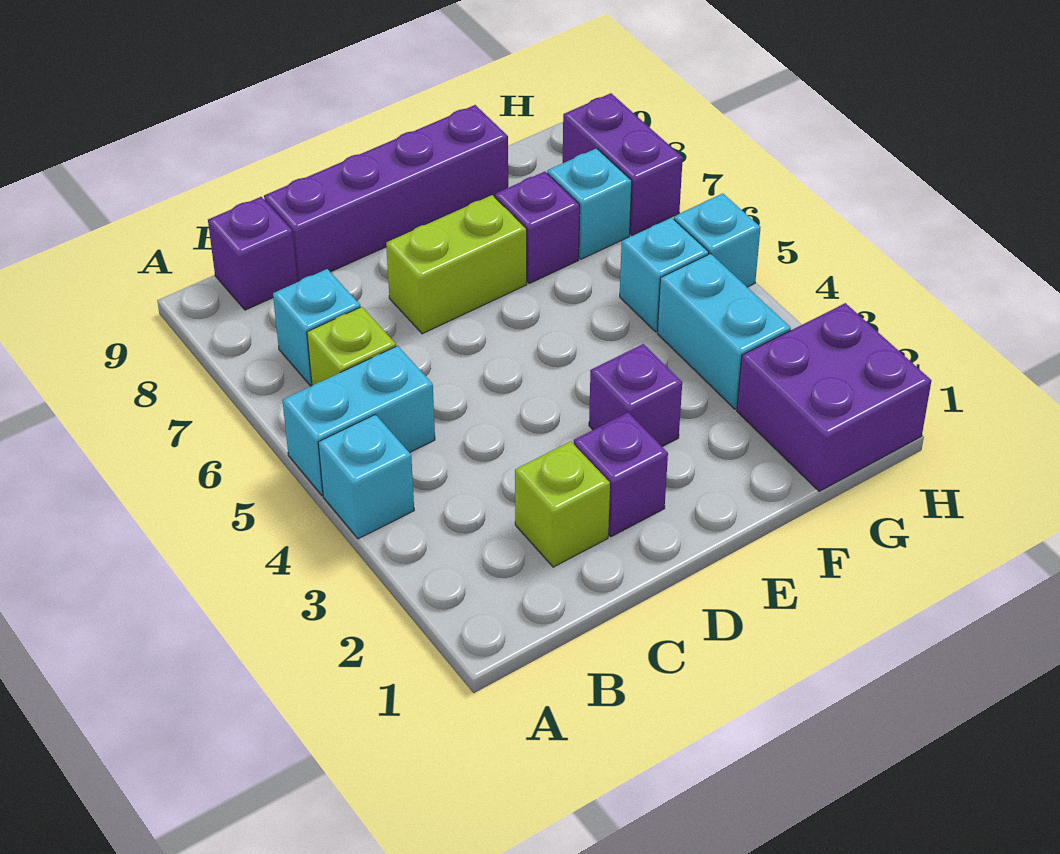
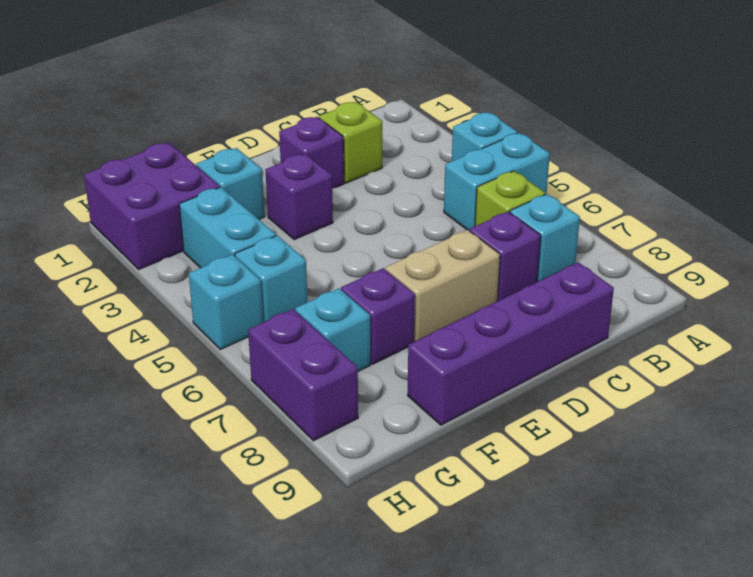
purple 1x1 brick [208,197,297,310] -> purple 1x1 brick moved to [470,212,541,301]
lime 1x2 brick [386,195,527,334] -> tan 1x2 brick [385,230,500,342]
none -> cyan 1x1 brick [196,148,265,219]

